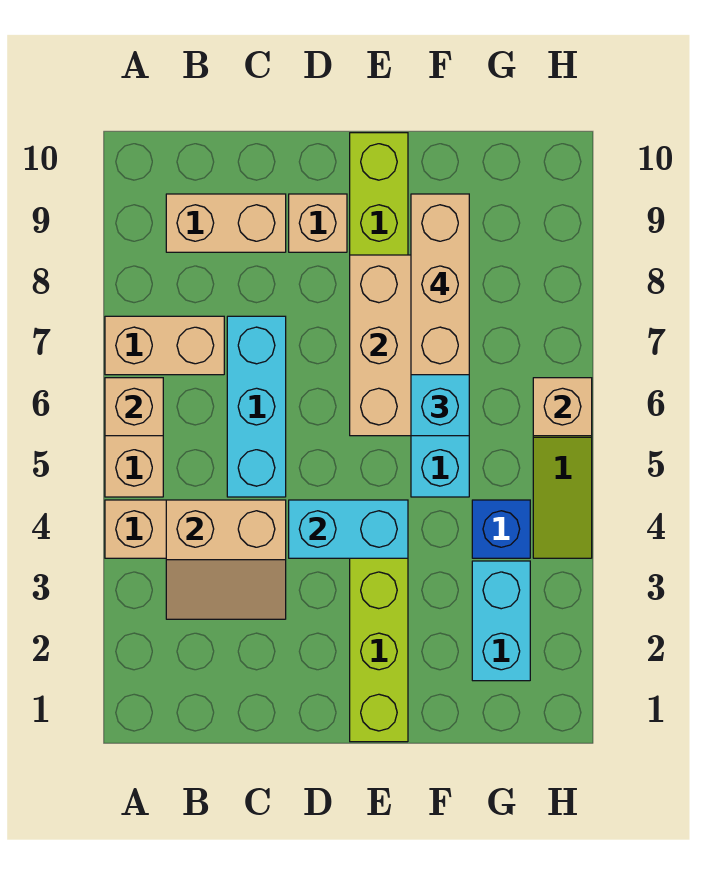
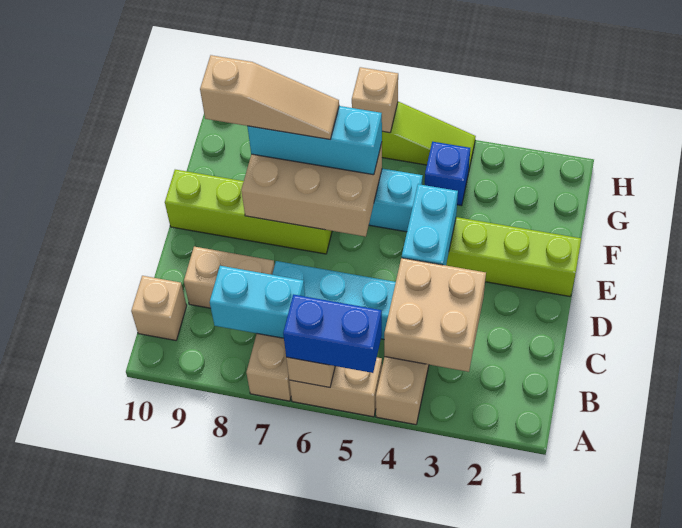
none -> blue 1x2 brick [283,294,382,373]
tan 2x2 slope [166,500,286,619] -> tan 2x2 brick [384,258,486,372]
tan 1x2 brick [166,194,286,252] -> tan 1x2 brick turned to [184,246,275,308]
tan 1x1 brick [289,194,347,252] -> tan 1x1 brick moved to [131,276,187,340]
tan 1x3 brick [411,194,469,375] -> tan 1x3 slope [200,55,339,139]
cyan 1x2 brick [472,561,530,681] -> cyan 1x2 brick moved to [210,266,305,338]

